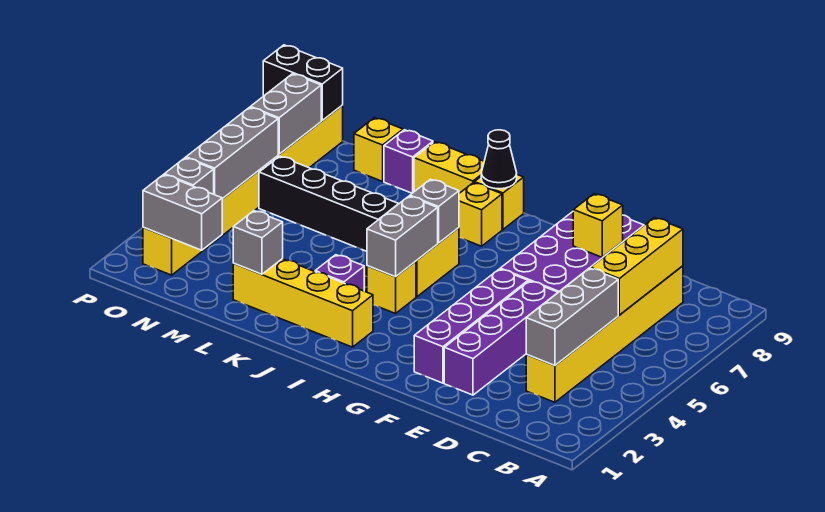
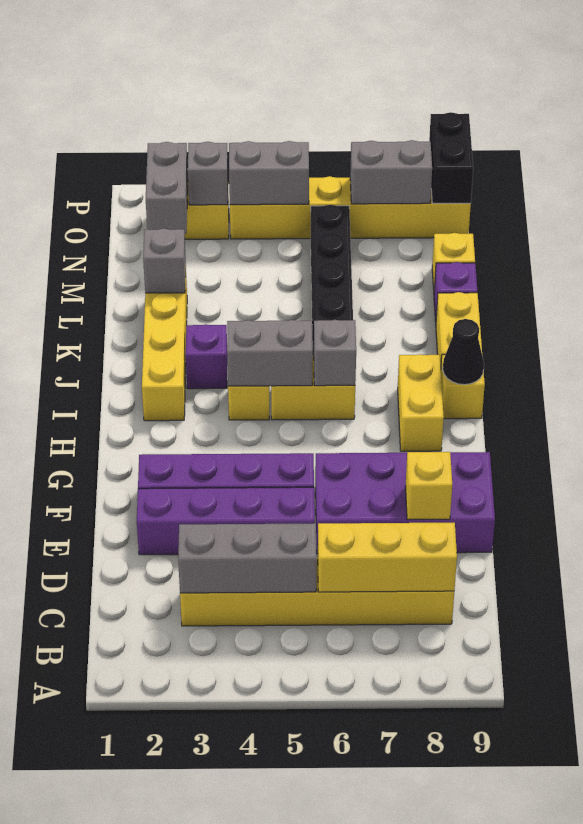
yellow 1x1 brick [459,183,502,246] -> yellow 1x2 brick [398,354,444,451]
grey 1x3 brick [186,107,278,199] -> grey 1x2 brick [229,141,309,205]

